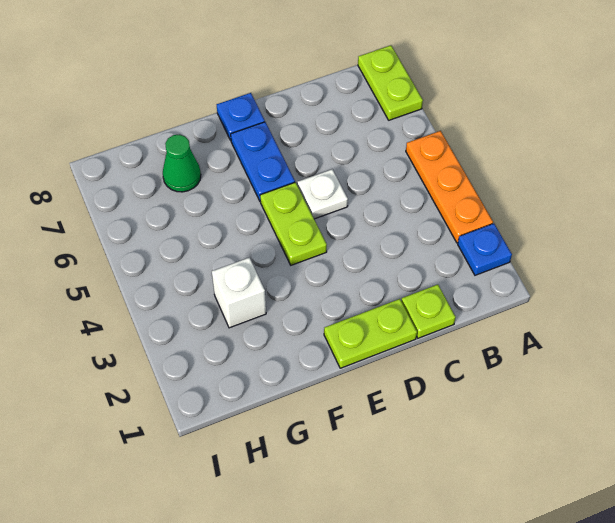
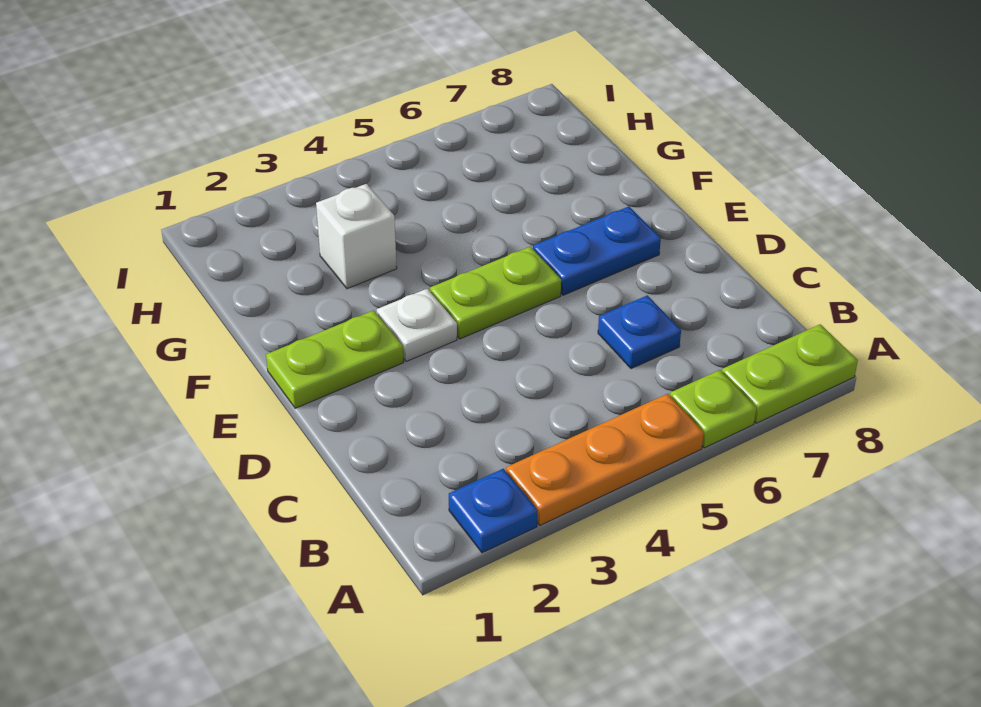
lime 1x1 plate [401,285,456,338] -> lime 1x1 plate moved to [670,370,756,448]
lime 1x2 plate [324,299,417,368] -> lime 1x2 plate turned to [266,310,404,408]
white 1x1 plate [297,169,348,219] -> white 1x1 plate moved to [377,289,457,362]
blue 1x1 plate [217,93,265,140] -> blue 1x1 plate moved to [598,295,681,369]
green 1x1 cone [163,134,201,192] -> none

